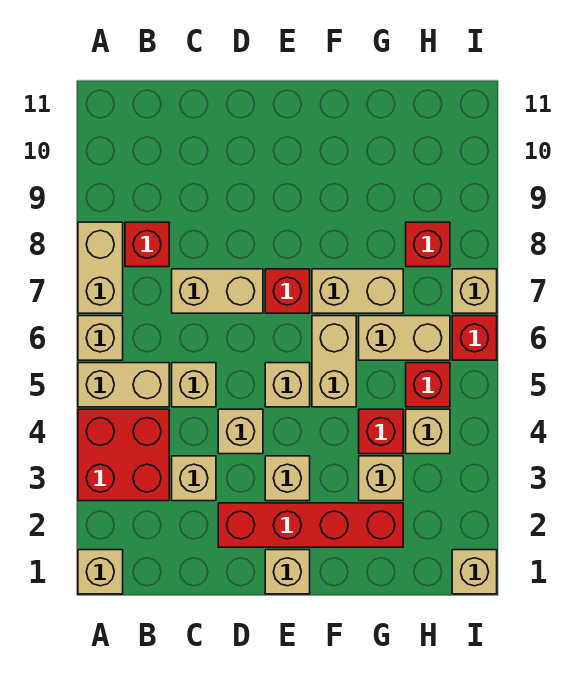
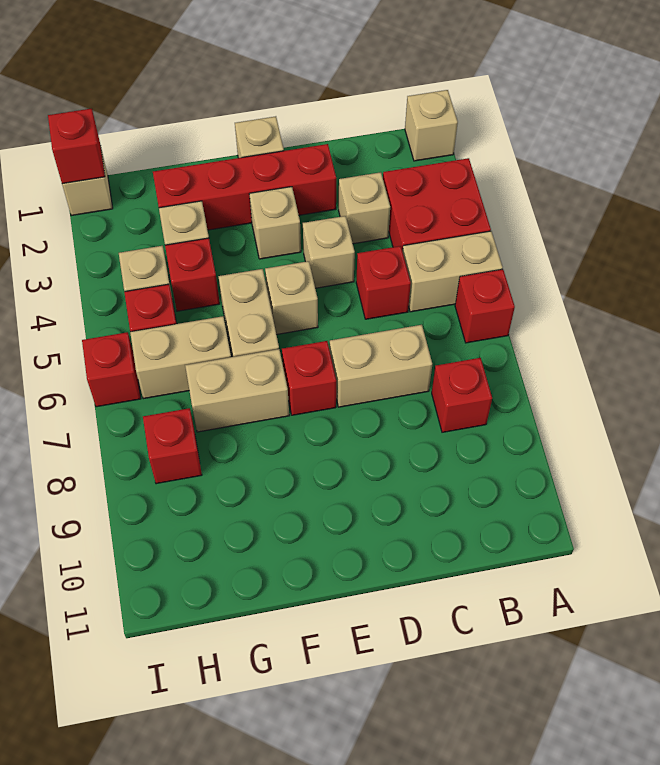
tan 1x1 brick [78,316,123,360] -> red 1x1 brick [455,269,515,343]
tan 1x2 brick [78,222,123,313] -> none
tan 1x1 brick [172,363,216,407] -> red 1x1 brick [356,246,411,319]
none -> red 1x1 brick [48,109,105,184]
tan 1x1 brick [452,269,497,313] -> none

